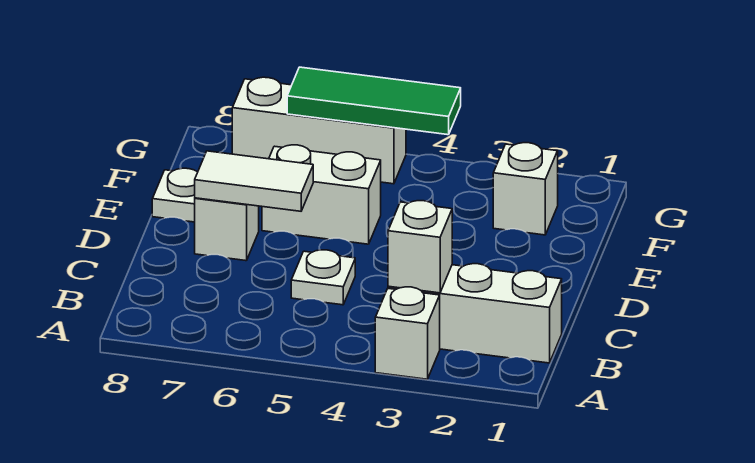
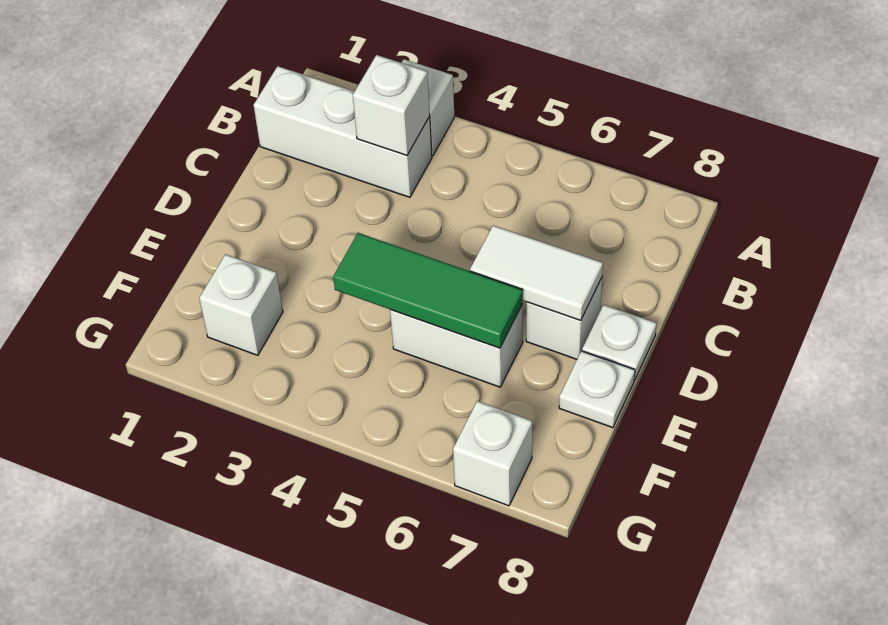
white 1x1 plate [291,250,355,305] -> white 1x1 plate moved to [582,305,657,380]
green 1x3 tile [287,67,461,135] -> green 1x3 tile moved to [333,233,523,348]
white 1x3 brick [232,77,406,184] -> white 1x1 brick [453,401,532,506]

